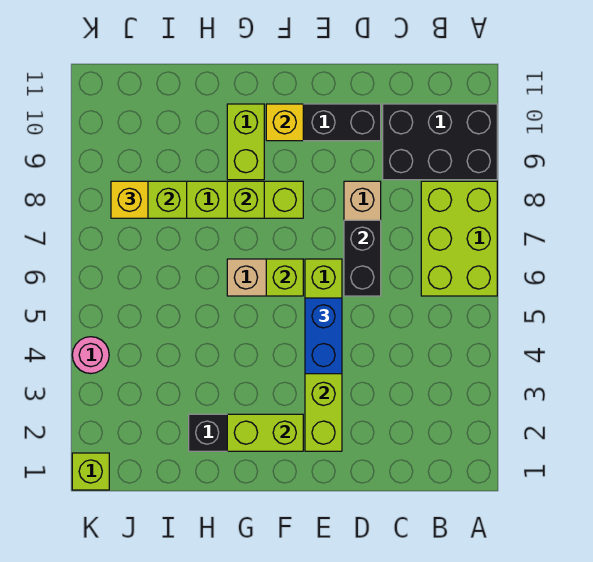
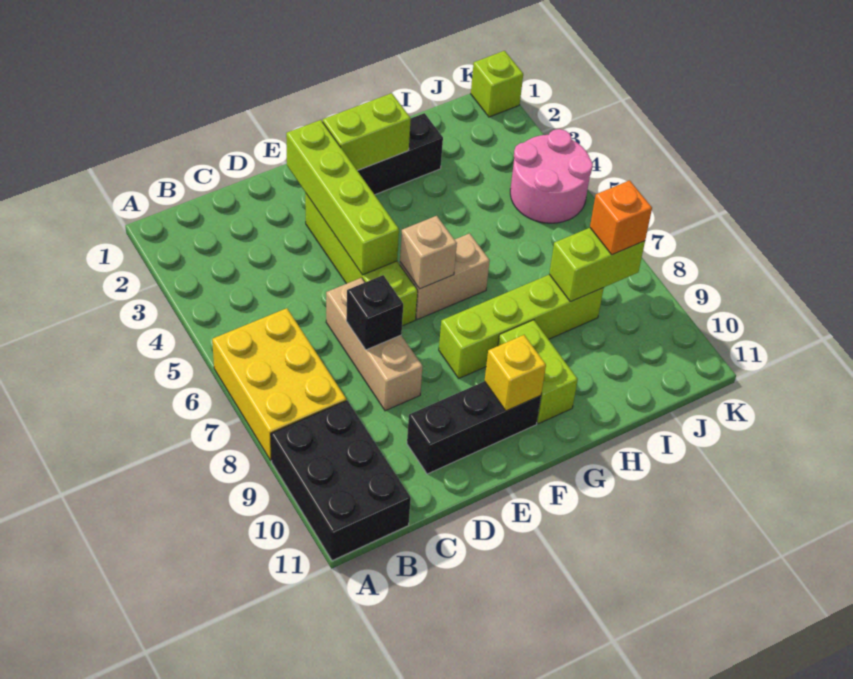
lime 2x3 brick [421,181,497,296] -> yellow 2x3 brick [212,308,346,460]
black 2x3 brick [383,104,497,180] -> black 2x3 brick turned to [271,400,411,561]
black 1x2 brick [344,220,381,296] -> black 1x1 brick [346,275,403,350]
blue 1x2 brick [305,298,342,374] -> none
lime 1x1 brick [266,259,303,296] -> tan 1x1 brick [400,216,457,289]
lime 1x1 brick [227,181,264,218] -> none
yellow 1x1 brick [111,181,148,218] -> orange 1x1 brick [590,180,652,255]
pink 1x1 round brick [72,337,109,374] -> pink 2x2 round brick [510,129,593,223]

